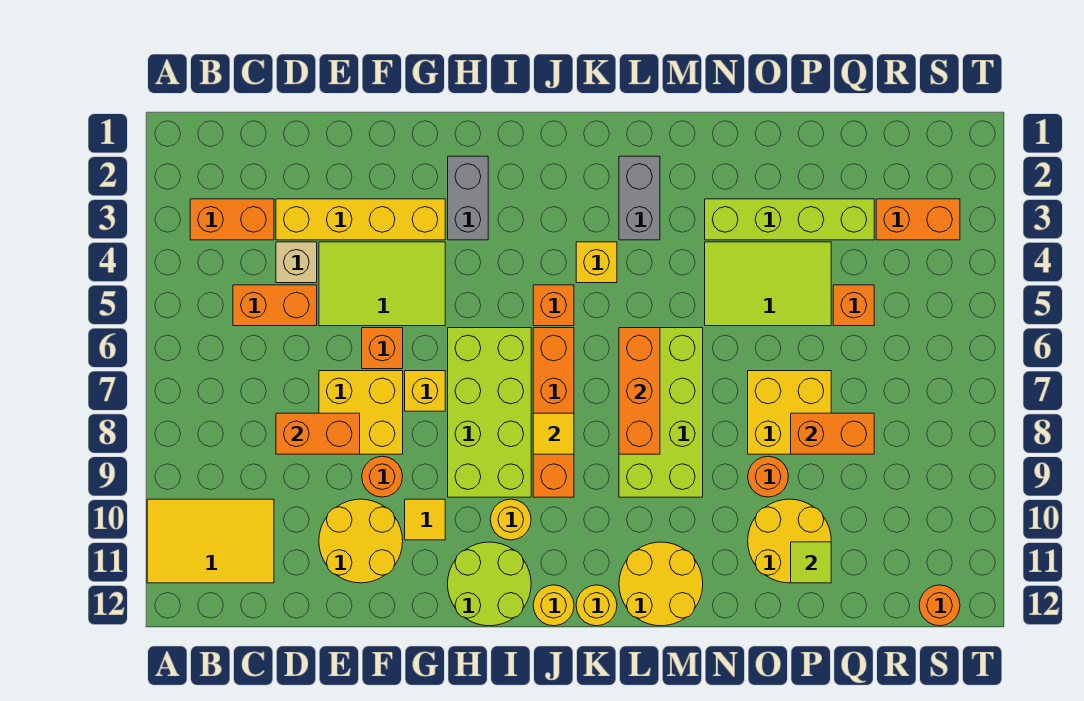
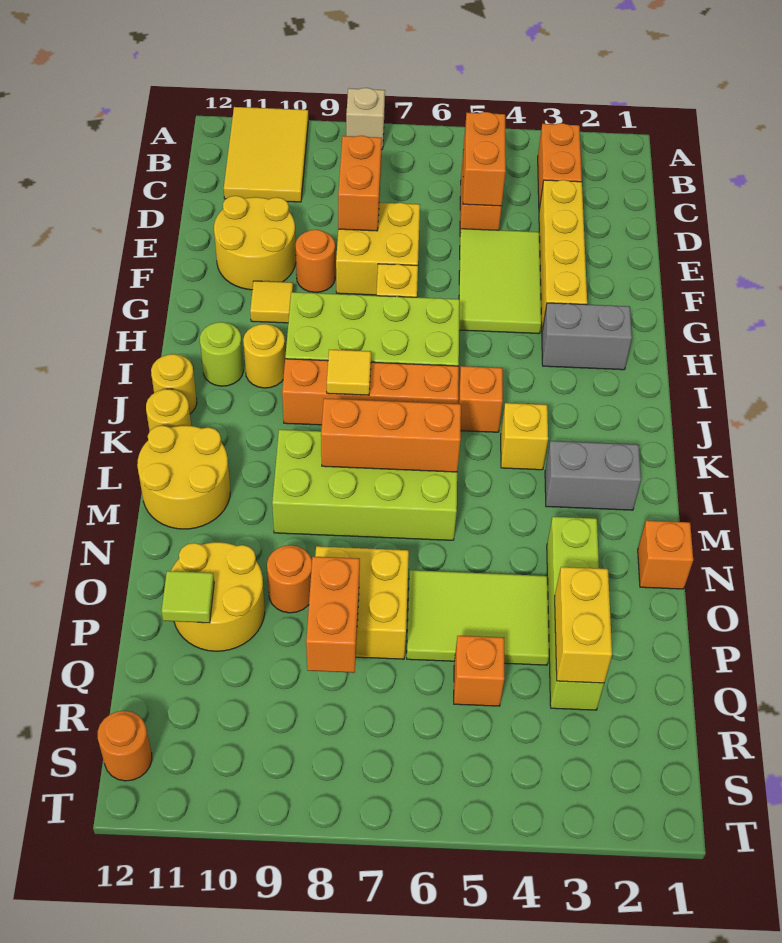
tan 1x1 brick [276,242,317,283] -> tan 1x1 brick moved to [346,88,385,150]
orange 1x1 brick [362,328,403,369] -> orange 1x1 brick moved to [638,521,693,589]
lime 2x2 round brick [448,542,531,626] -> lime 1x1 round brick [200,322,244,386]
lime 2x3 tile [705,242,831,326] -> lime 2x3 tile turned to [407,570,549,665]
none -> yellow 1x2 brick [555,567,612,683]
orange 1x2 brick [876,199,960,240] -> orange 1x2 brick moved to [463,112,506,206]

